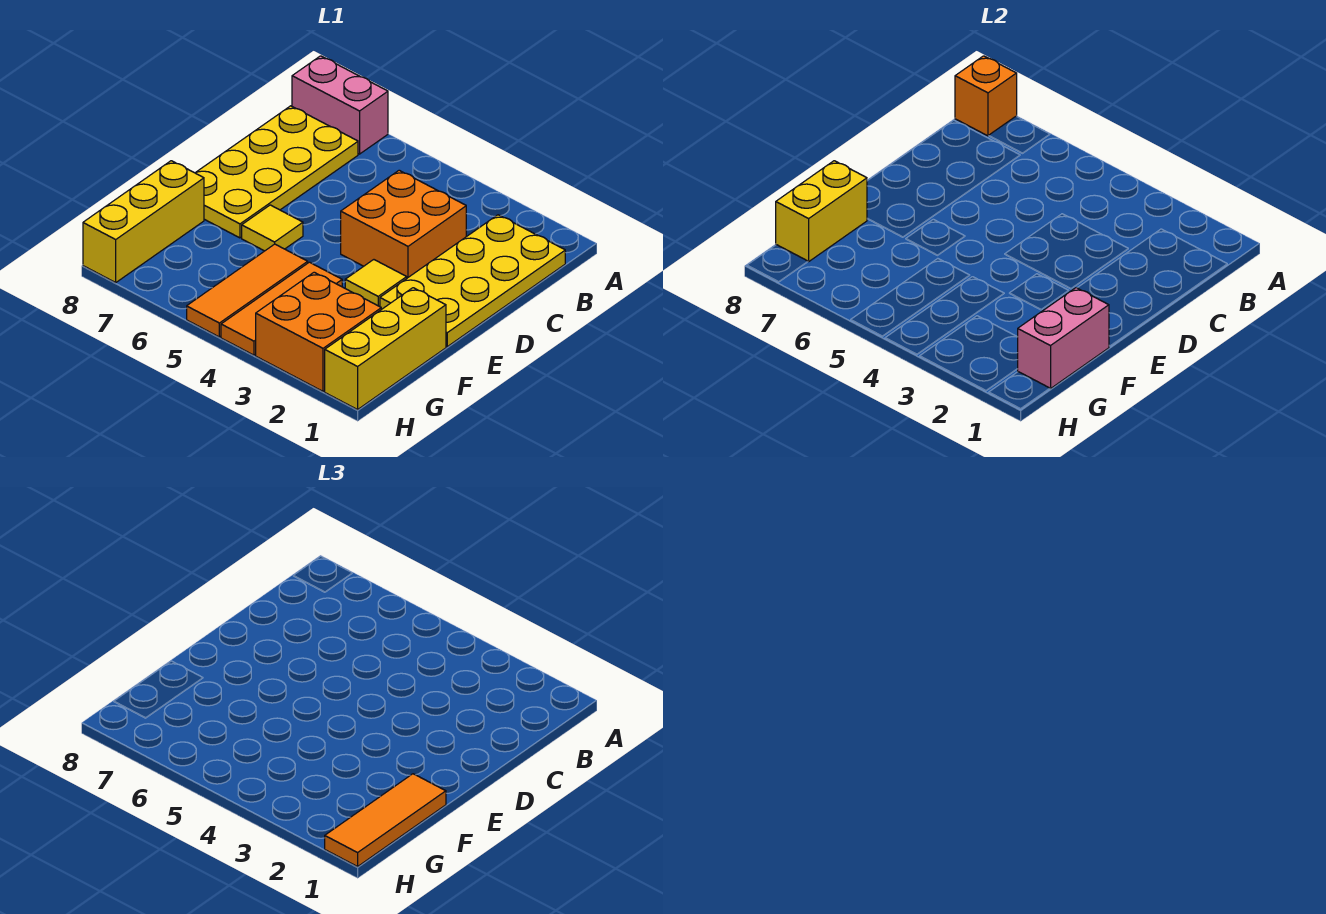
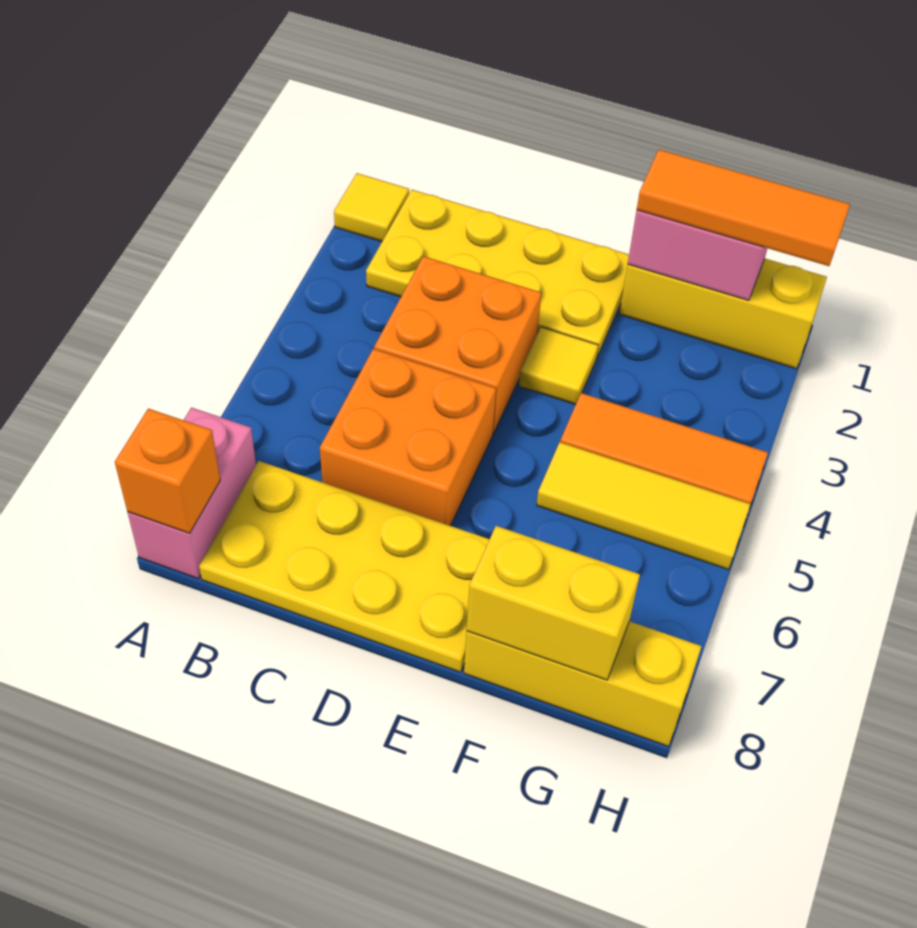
yellow 1x1 tile [242,205,303,251] -> yellow 1x1 tile moved to [334,173,409,242]
orange 1x3 tile [187,244,308,337] -> yellow 1x3 tile [537,442,751,570]
orange 2x2 brick [256,272,381,391] -> orange 2x2 brick moved to [320,349,496,526]

